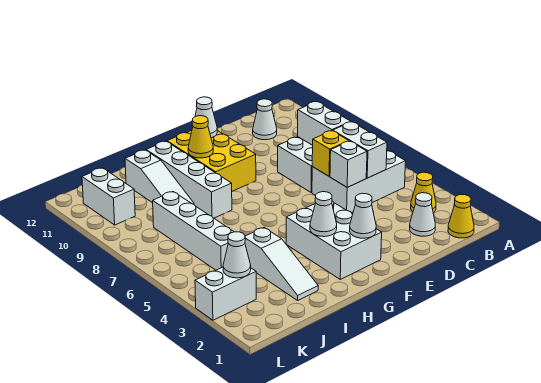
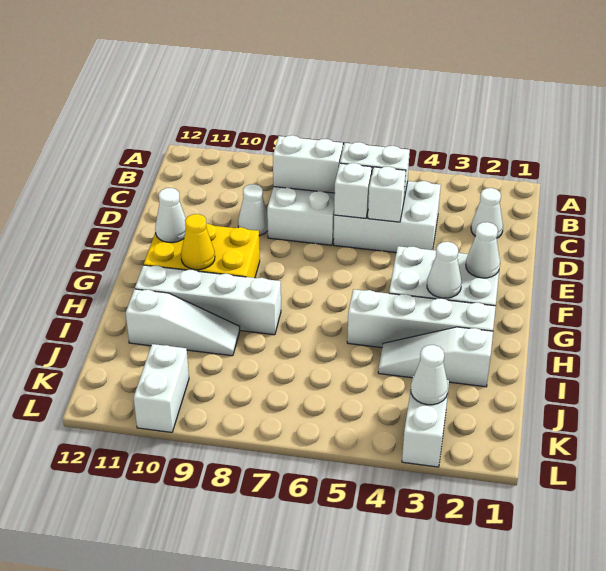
yellow 1x1 cone [448,195,474,238] -> none
yellow 1x1 cone [411,172,436,213] -> none
white 2x3 brick [312,150,406,212] -> white 2x3 brick turned to [334,181,441,252]
white 1x1 cone [253,99,277,140] -> white 1x1 cone moved to [238,184,268,236]
yellow 1x1 brick [312,131,349,176] -> white 1x1 brick [334,163,372,218]
white 1x3 slope [245,228,318,300] -> white 1x3 slope turned to [378,327,493,387]
white 1x4 brick [153,192,234,270] -> white 1x4 brick moved to [347,289,496,348]
white 1x2 brick [82,168,135,225] -> white 1x2 brick turned to [133,344,189,432]

